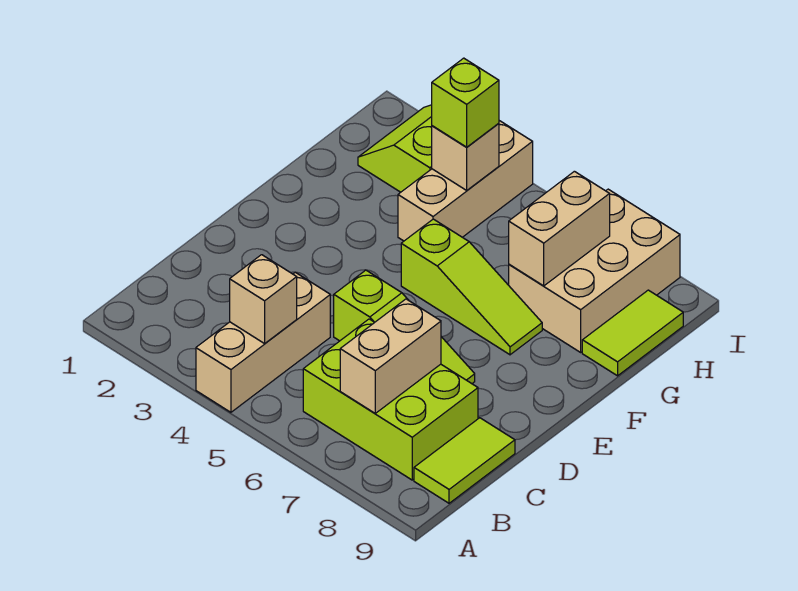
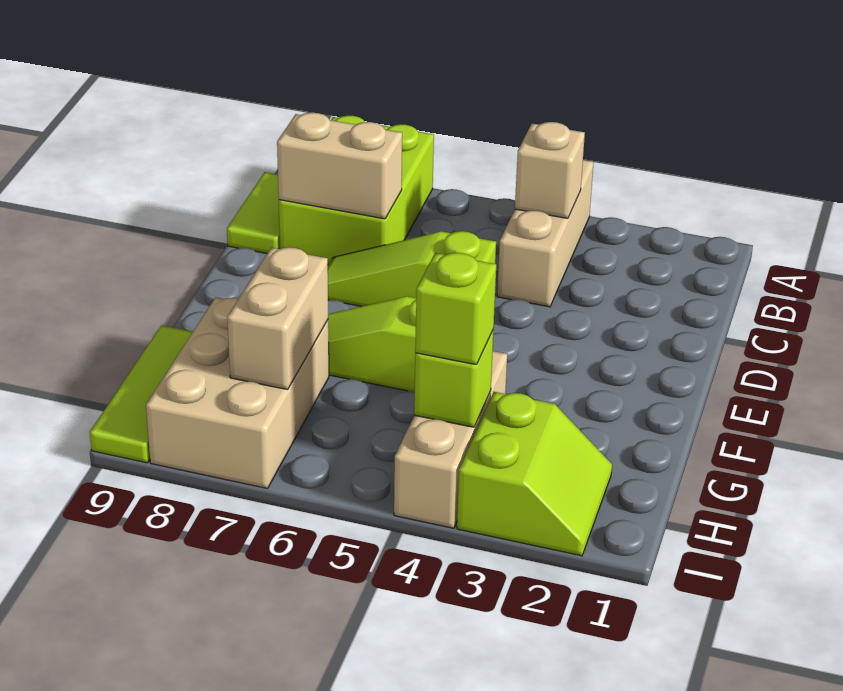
lime 2x3 brick [303,319,478,480] -> lime 2x3 brick turned to [279,115,434,264]
tan 1x2 brick [340,299,441,413] -> tan 1x2 brick turned to [277,113,402,219]
lime 1x2 tile [582,290,683,376] -> lime 1x3 tile [90,325,193,463]
tan 1x1 brick [432,124,499,190] -> lime 1x1 brick [414,329,494,427]

